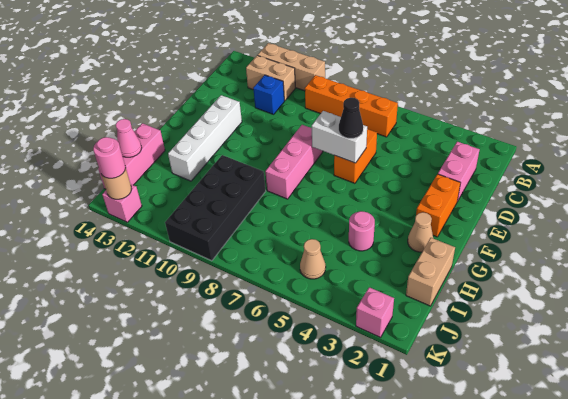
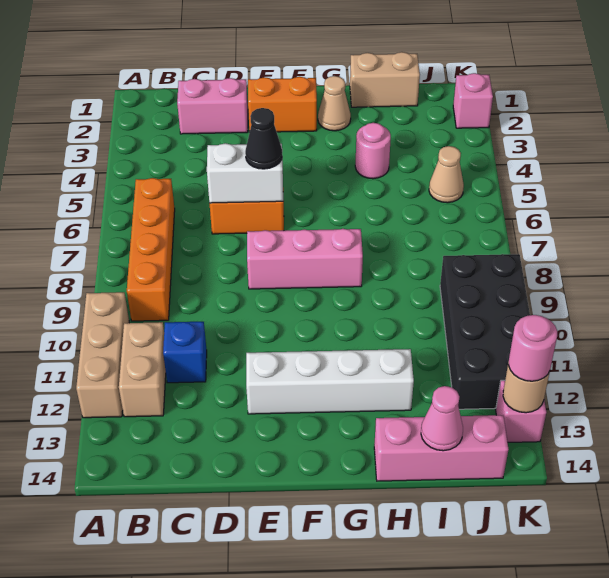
white 1x2 brick [312,111,367,163] -> white 1x2 brick turned to [207,143,283,203]
black 2x4 brick [165,155,266,261] -> black 2x4 brick turned to [440,254,530,409]

